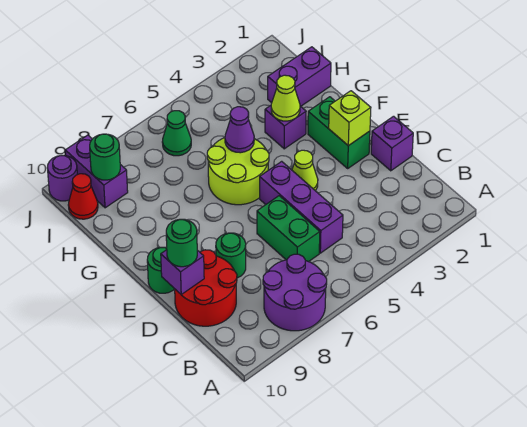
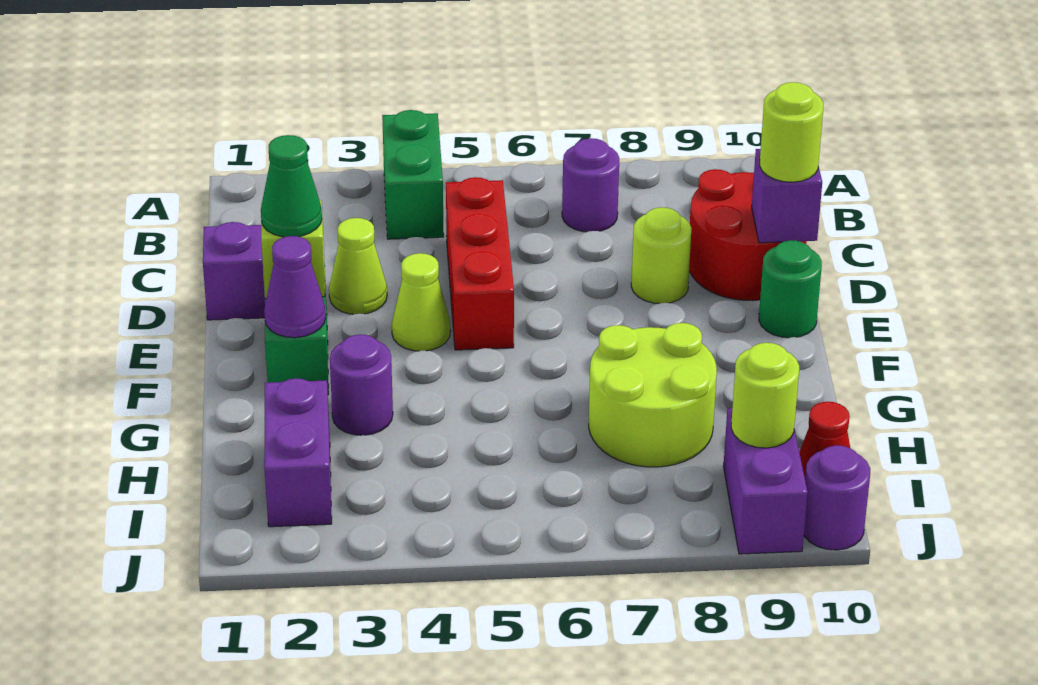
purple 2x2 round brick [263,254,327,331] -> purple 1x1 round brick [562,138,619,232]
purple 1x3 brick [260,161,343,253] -> red 1x3 brick [446,177,514,350]
green 1x2 brick [257,196,320,262] -> green 1x2 brick moved to [382,110,444,239]
green 1x1 round brick [216,233,246,278] -> lime 1x1 round brick [631,207,691,304]
green 1x1 round brick [166,219,197,267] -> lime 1x1 round brick [760,82,824,182]
lime 2x2 round brick [207,138,269,205] -> lime 2x2 round brick moved to [589,323,717,467]
purple 1x1 brick [265,106,306,149] -> purple 1x1 round brick [330,334,393,435]
lime 1x1 cone [271,75,300,121] -> lime 1x1 cone moved to [329,218,387,314]
purple 1x1 cone [225,107,254,153] -> purple 1x1 cone moved to [264,236,326,338]
purple 1x2 brick [268,47,331,106] -> purple 1x2 brick turned to [264,378,332,527]
green 1x1 cone [162,111,191,156] -> green 1x1 cone moved to [261,135,322,237]
green 1x1 round brick [90,134,120,180] -> lime 1x1 round brick [731,343,799,448]

